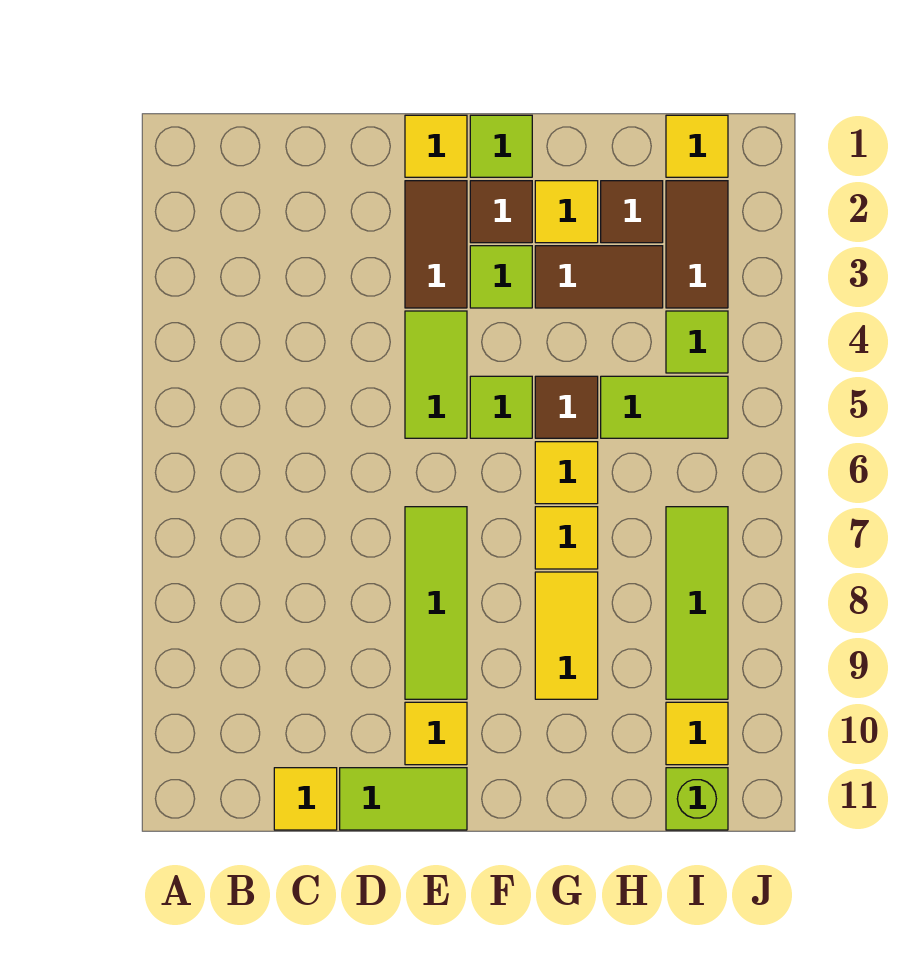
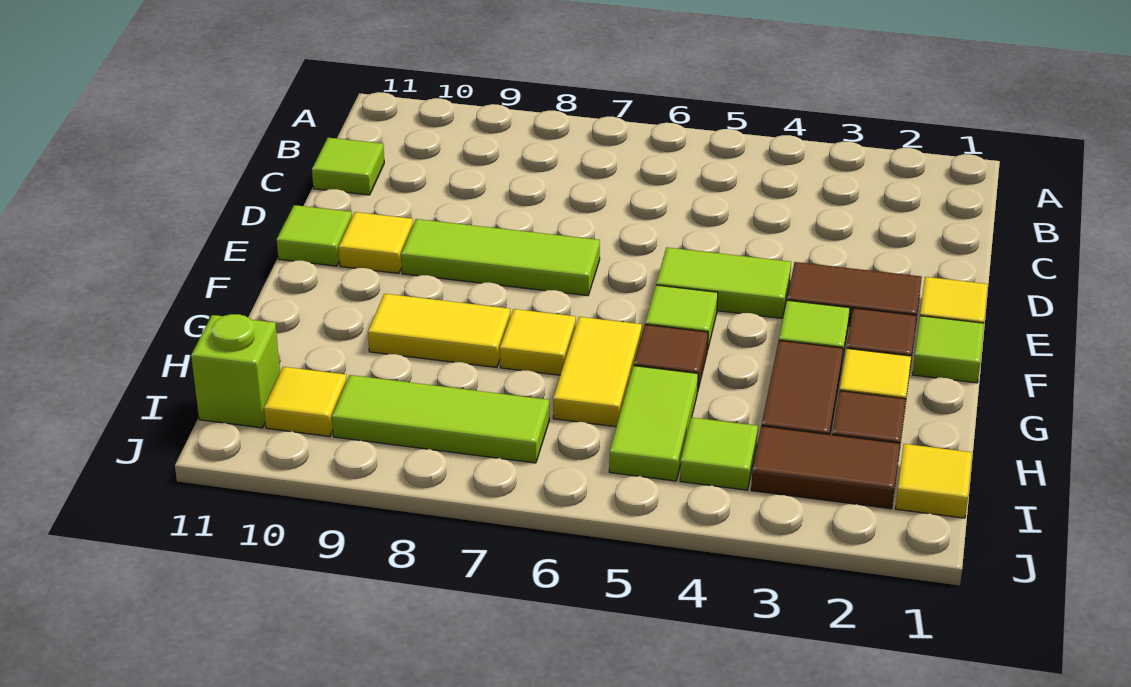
yellow 1x1 tile [274,768,337,830] -> lime 1x1 tile [312,138,384,195]
lime 1x2 tile [340,768,467,830] -> lime 1x1 tile [277,205,352,266]
yellow 1x1 tile [535,442,598,504] -> yellow 1x2 tile [553,317,642,427]

